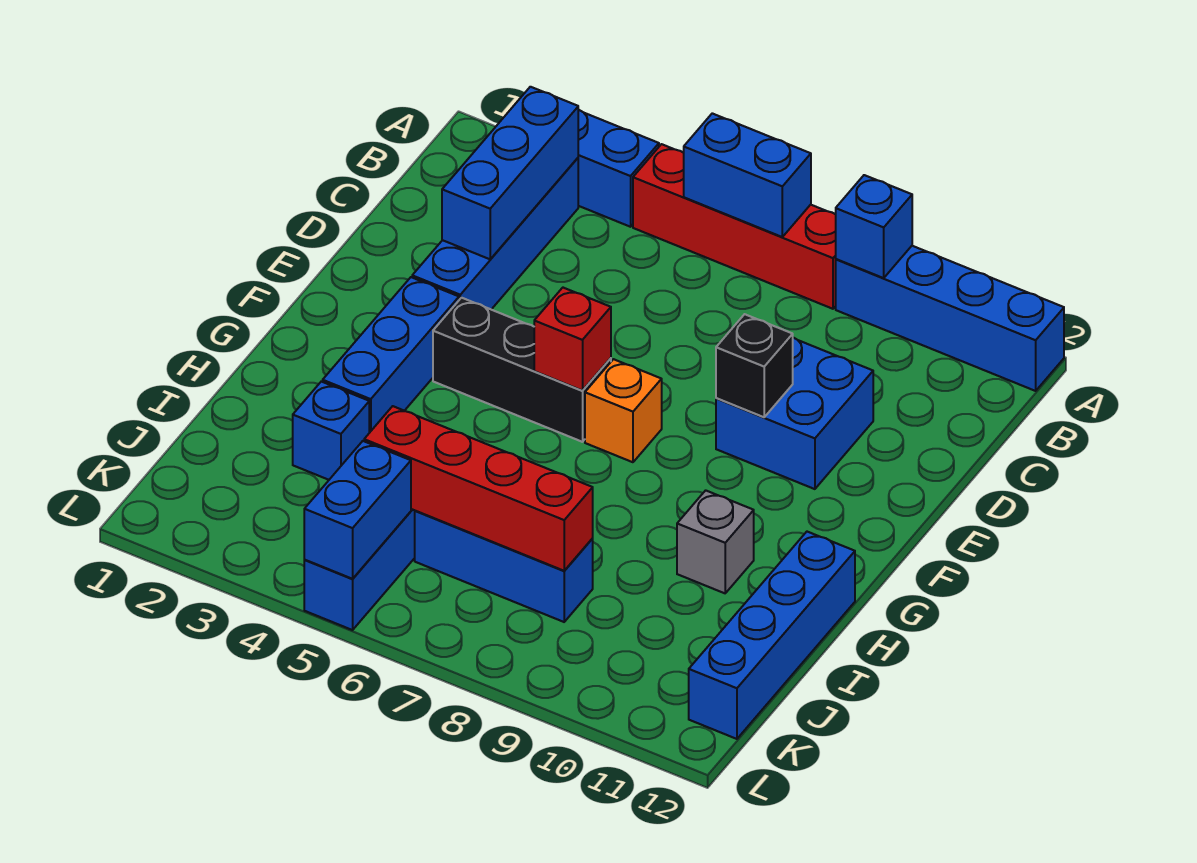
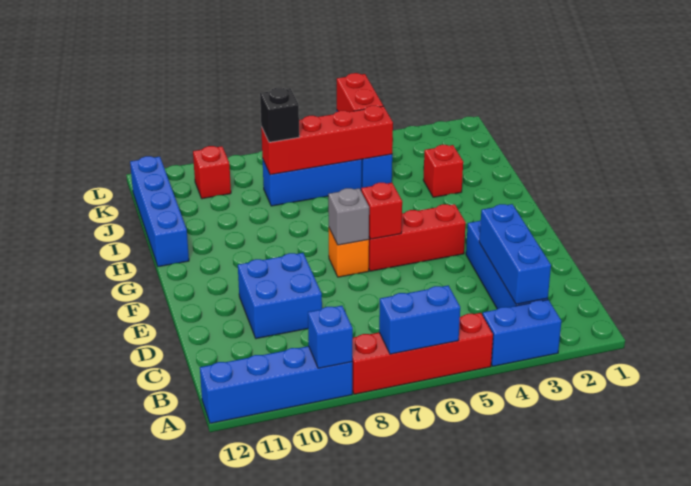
black 1x1 brick [716,314,793,417] -> black 1x1 brick moved to [260,88,299,142]
blue 1x3 brick [323,277,459,433] -> none
black 1x3 brick [433,298,611,442] -> red 1x3 brick [369,204,466,271]
grey 1x1 brick [677,490,754,593] -> grey 1x1 brick moved to [328,188,369,245]
blue 1x1 brick [293,382,369,480] -> red 1x1 brick [423,145,463,197]
blue 1x2 brick [304,441,411,579] -> red 1x2 brick [337,73,383,112]
none -> red 1x1 brick [193,146,231,199]

